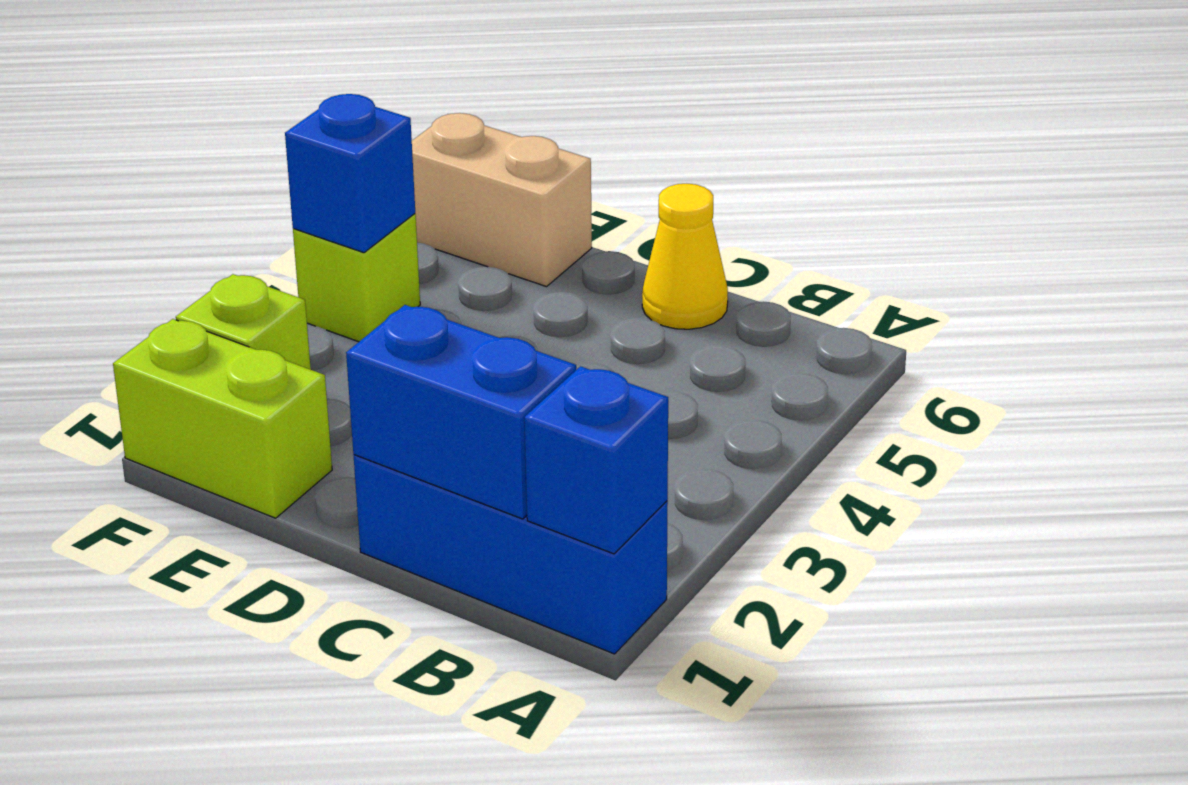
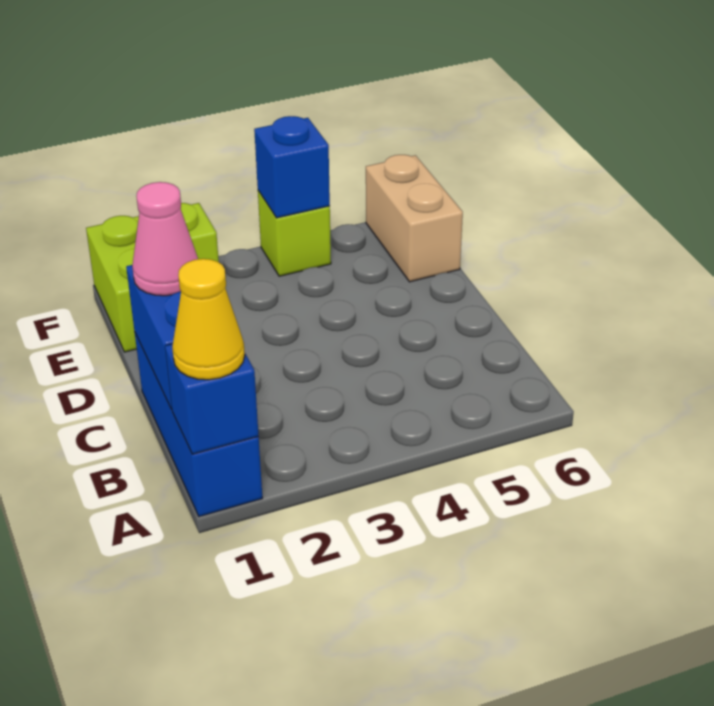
none -> pink 1x1 cone [132,182,198,296]
yellow 1x1 cone [642,184,728,329] -> yellow 1x1 cone moved to [172,259,245,380]

